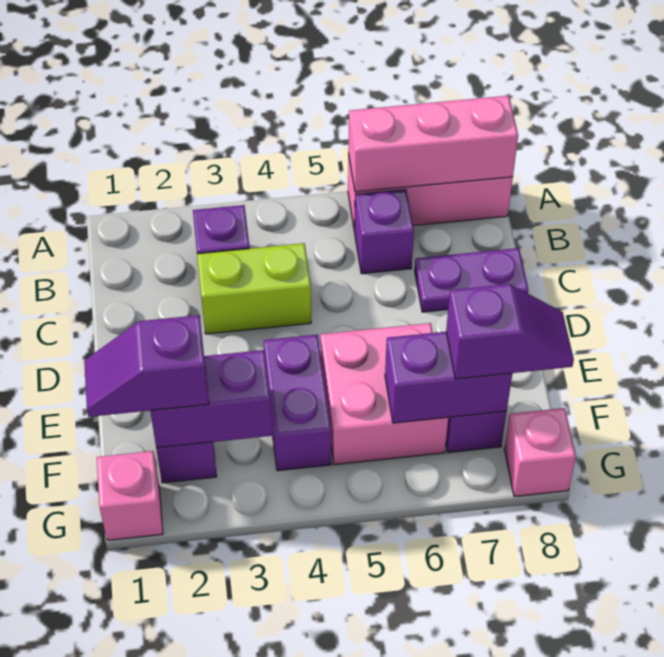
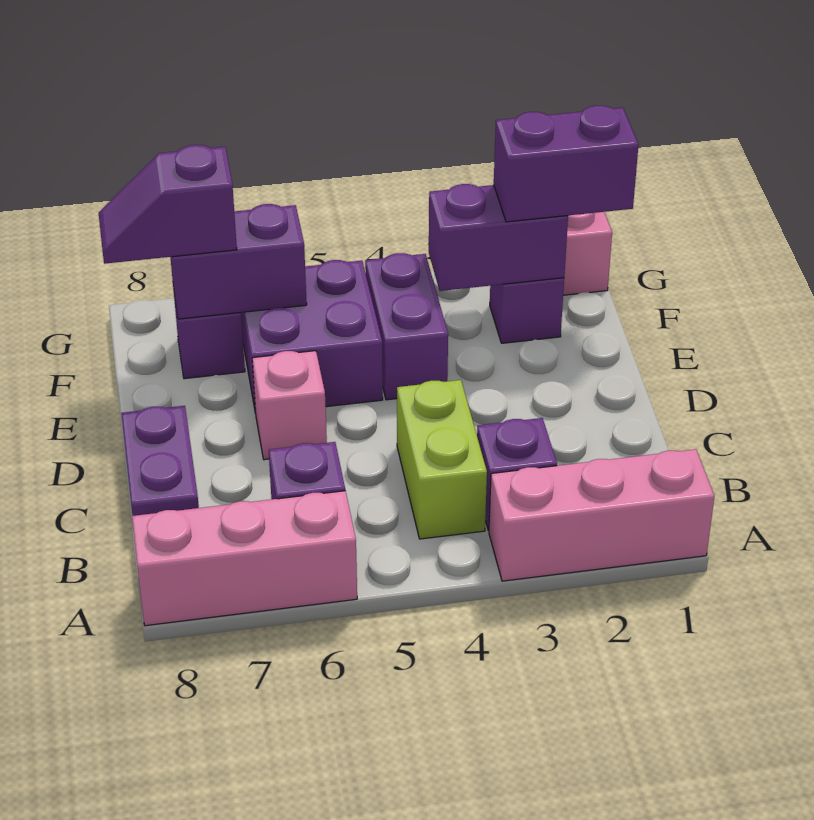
pink 1x3 brick [348,96,518,192] -> pink 1x3 brick moved to [489,449,714,581]
lime 1x2 brick [197,243,311,334] -> lime 1x2 brick turned to [397,380,487,539]
purple 1x2 plate [415,248,528,312] -> purple 1x2 plate turned to [121,406,199,516]
pink 2x2 brick [320,323,448,465] -> purple 2x2 brick [241,260,383,414]
purple 1x2 slope [84,315,209,417] -> purple 1x2 brick [494,106,639,222]
pink 1x1 brick [504,408,576,496] -> pink 1x1 brick moved to [252,351,327,460]

